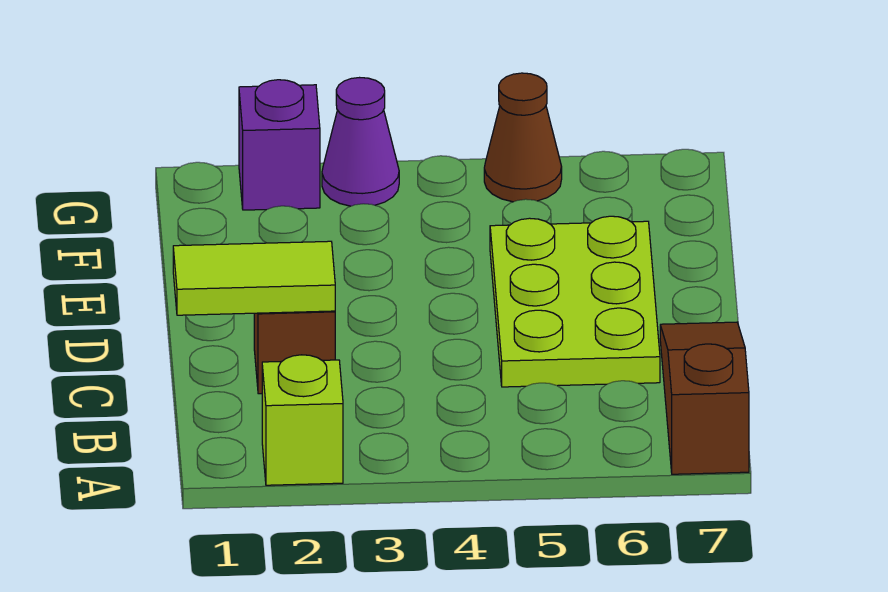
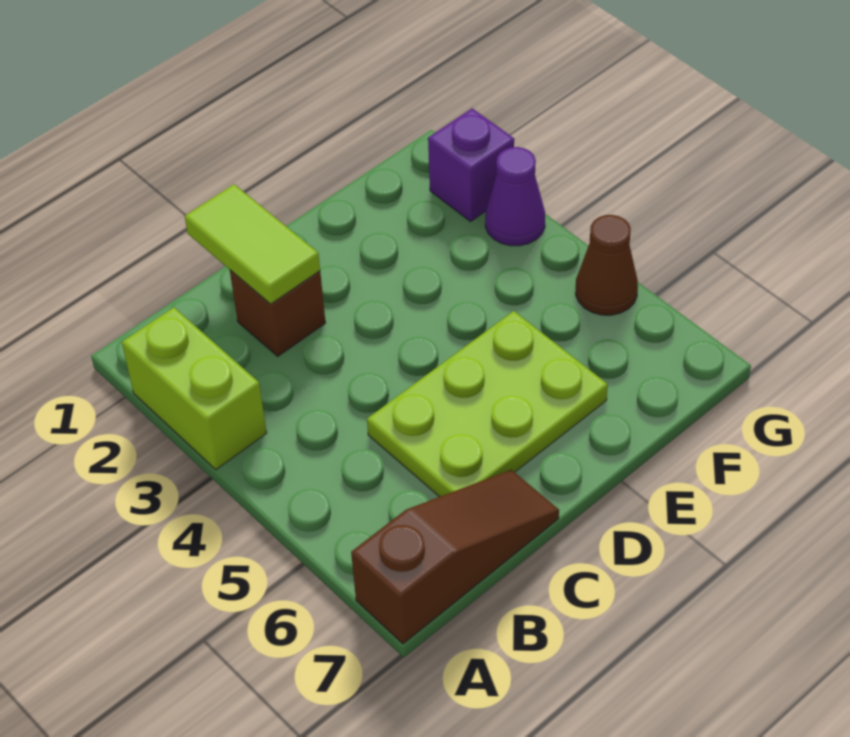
lime 1x1 brick [262,355,343,485] -> lime 1x2 brick [122,307,267,470]

